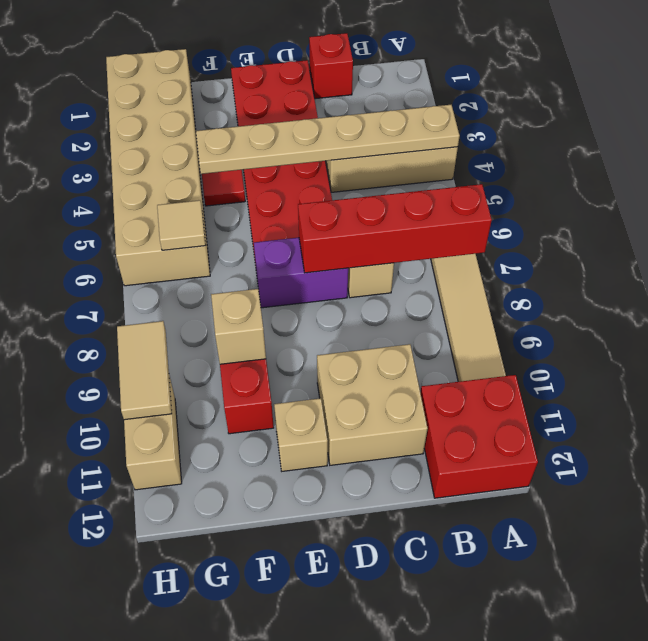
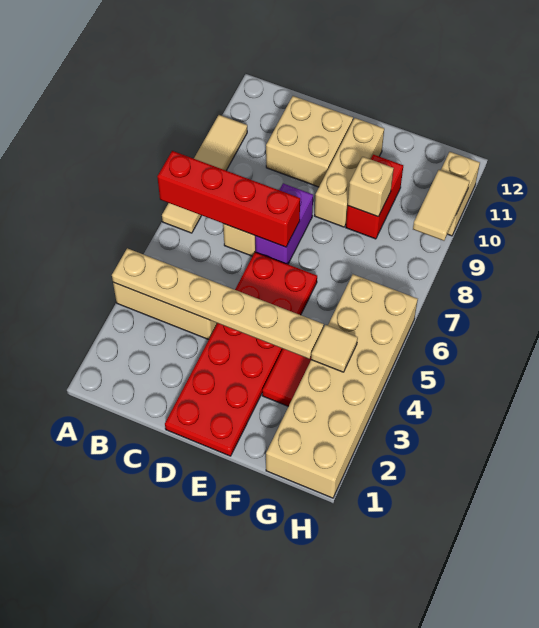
red 2x2 brick [420,375,538,498] -> none
red 1x1 brick [309,33,353,99] -> none
purple 1x2 brick [254,238,348,308] -> purple 1x2 brick turned to [255,183,313,264]
tan 1x1 brick [274,398,328,471] -> tan 1x3 brick [314,118,384,227]
tan 1x1 tile [157,200,206,250] -> tan 1x1 tile moved to [311,325,358,372]

